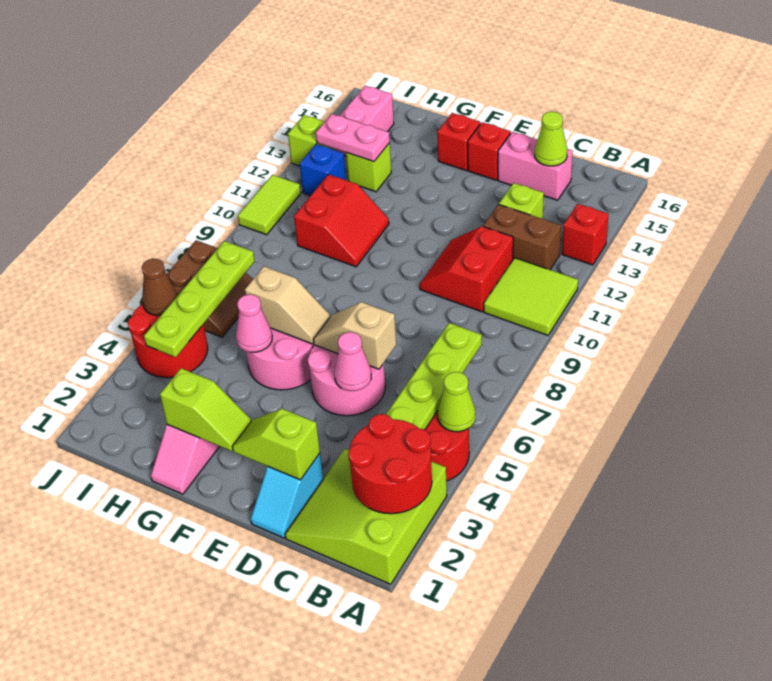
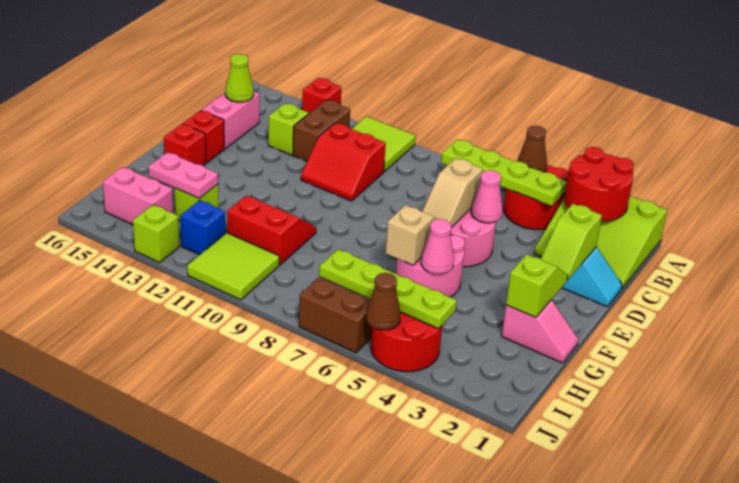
lime 1x1 cone [438,372,475,432] -> brown 1x1 cone [517,126,547,172]
pink 1x2 plate [316,114,390,162] -> pink 1x2 plate turned to [148,152,218,198]
lime 1x2 tile [238,175,301,235] -> lime 2x2 tile [187,233,279,300]

